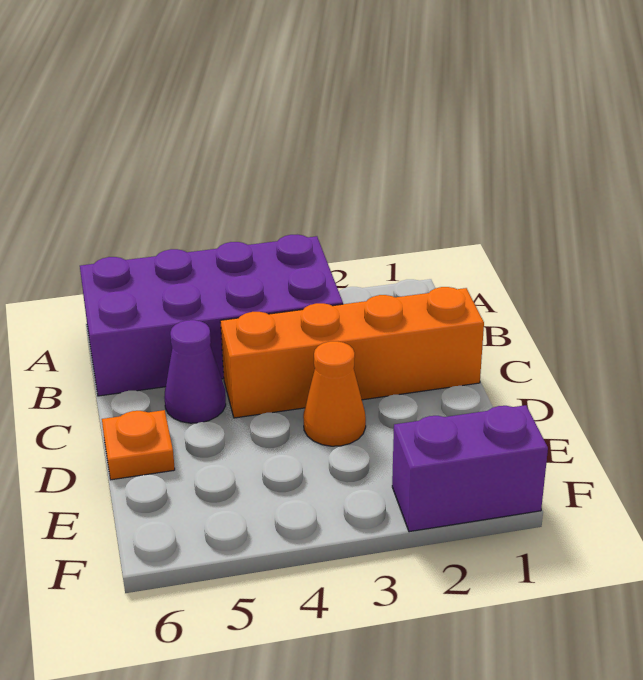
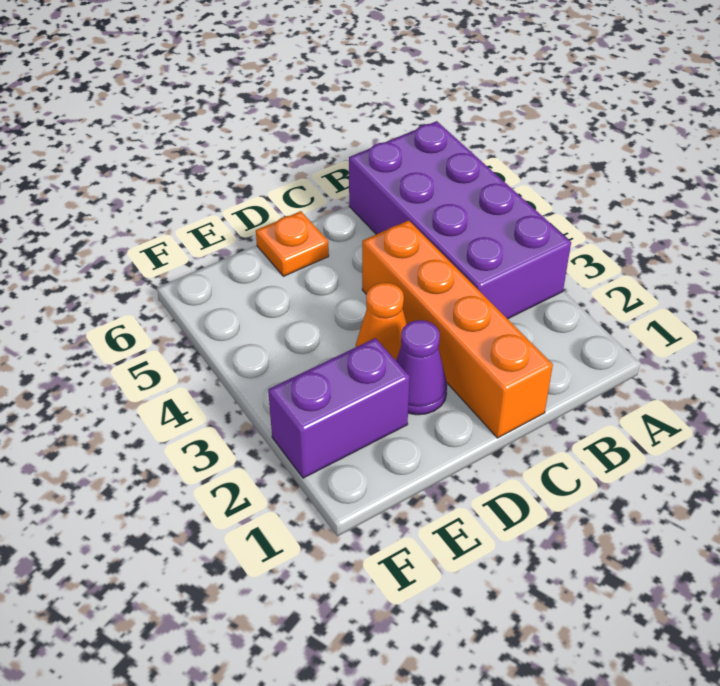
purple 1x1 cone [164,320,226,423] -> purple 1x1 cone moved to [396,320,447,415]
purple 1x2 brick [392,405,548,532] -> purple 1x2 brick turned to [268,338,410,478]

